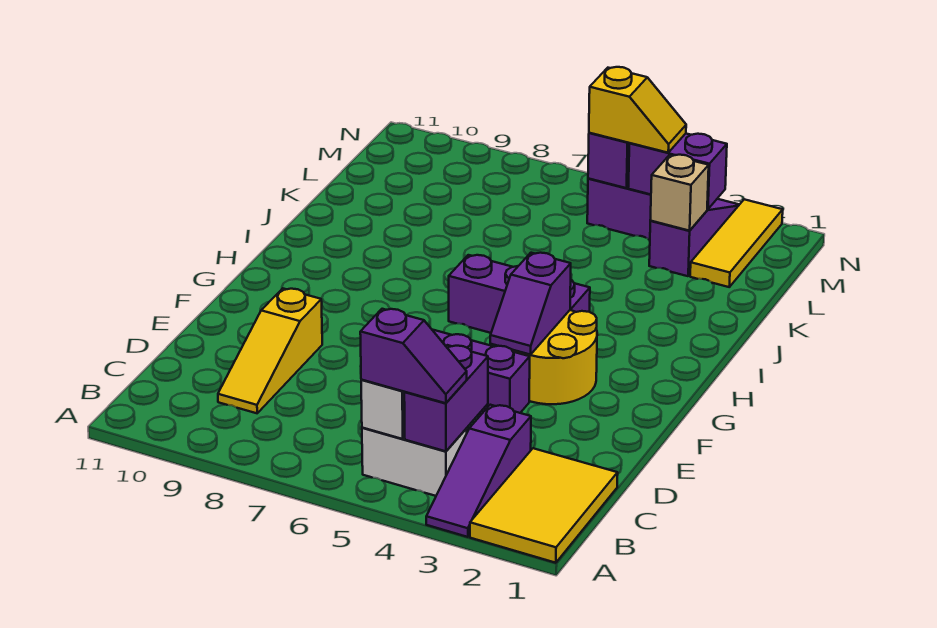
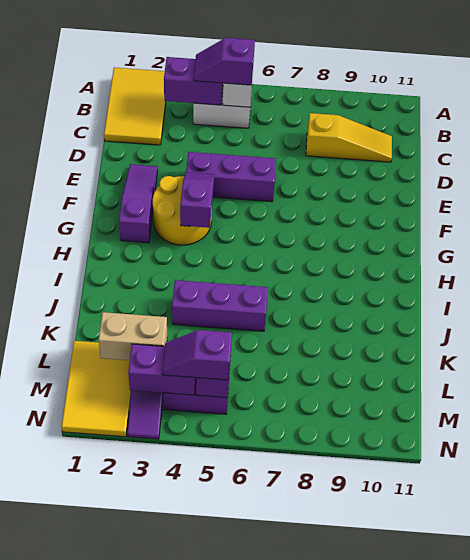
purple 1x3 slope [426,405,531,537] -> purple 1x3 slope moved to [119,164,158,243]
purple 1x2 brick [404,345,488,451] -> purple 1x2 brick turned to [164,57,223,105]
yellow 1x3 slope [218,288,322,413] -> yellow 1x3 slope turned to [306,113,392,162]
purple 1x3 brick [449,255,590,333] -> purple 1x3 brick moved to [172,280,268,331]
yellow 1x3 tile [690,199,783,287] -> yellow 2x3 tile [62,341,131,437]
tan 1x1 brick [650,155,709,231] -> tan 1x2 brick [99,312,167,360]
yellow 1x2 slope [589,67,686,153] -> purple 1x2 slope [162,330,232,380]

